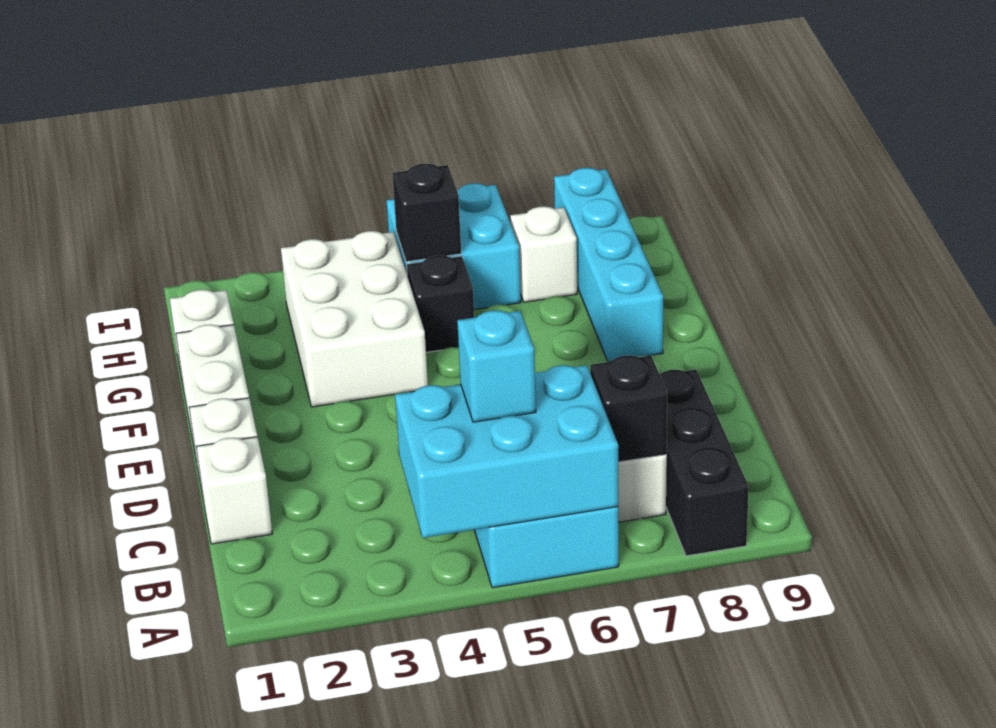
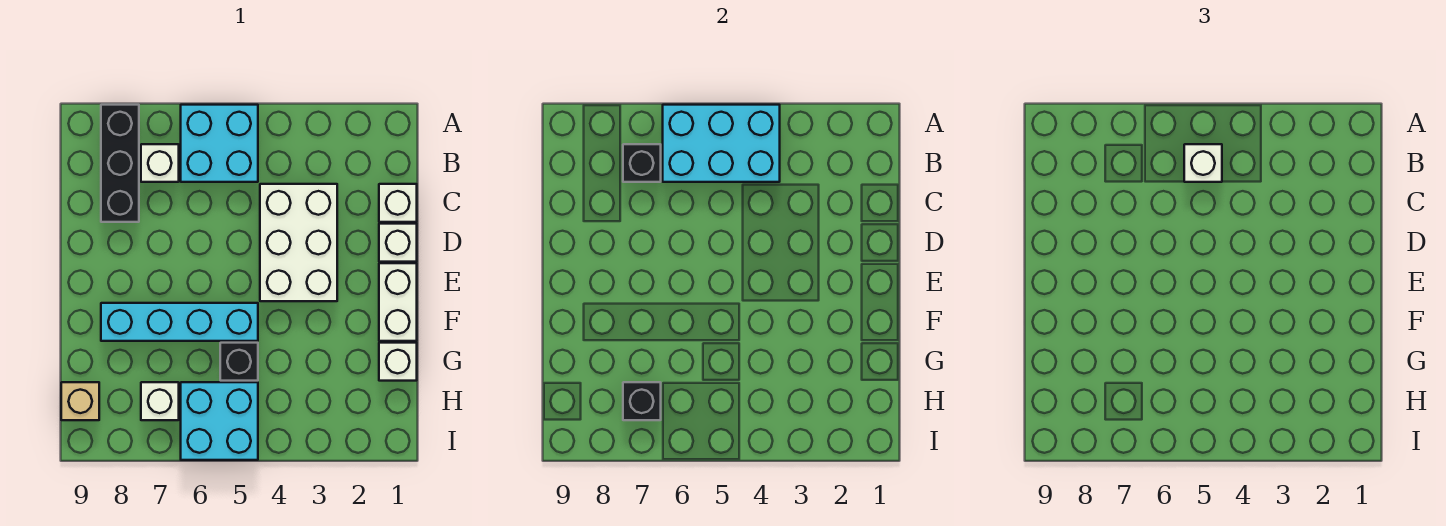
cyan 1x1 brick [457,310,536,422] -> white 1x1 brick [1184,144,1222,182]
white 2x3 brick [281,231,428,407] -> white 2x3 brick moved to [260,184,337,301]
cyan 1x4 brick [554,168,663,362] -> cyan 1x4 brick turned to [101,303,258,341]
black 1x1 brick [392,164,461,262] -> black 1x1 brick moved to [623,382,661,420]
none -> tan 1x1 brick [61,382,99,420]

